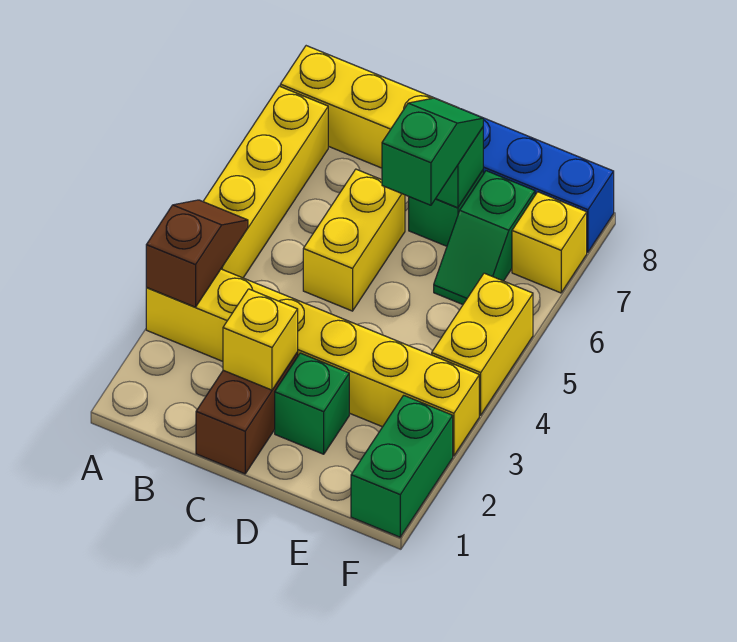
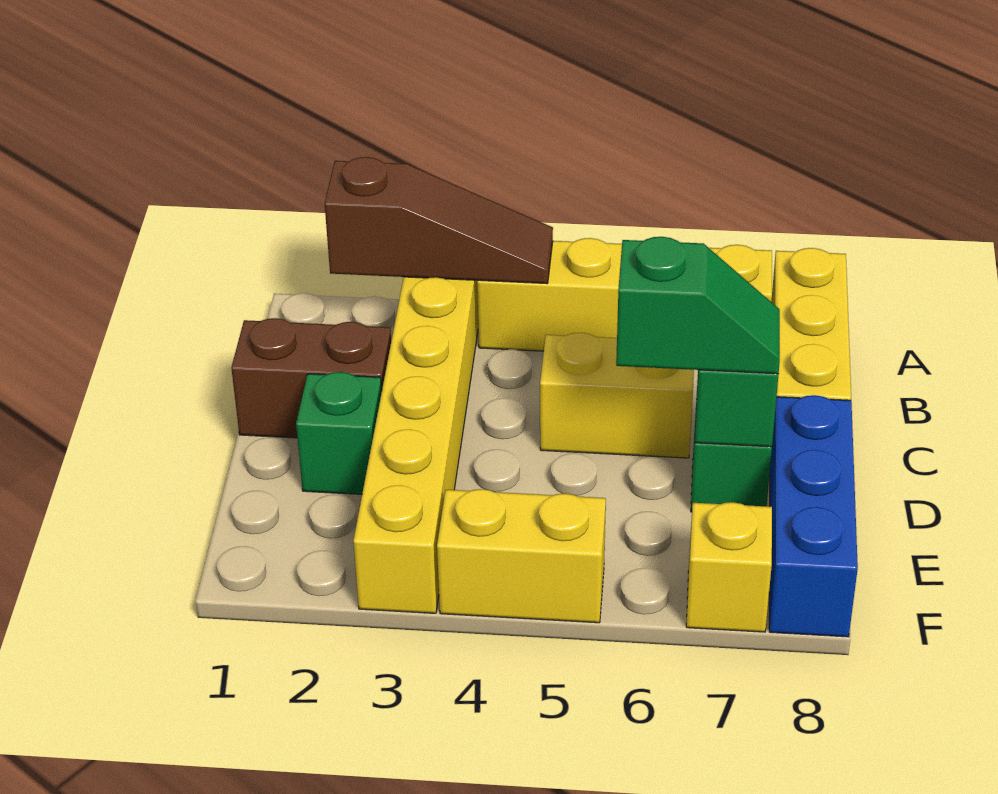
brown 1x2 slope [146,200,248,307] -> brown 1x3 slope [325,157,553,284]
yellow 1x1 brick [223,289,298,390] -> none
green 1x2 slope [434,171,535,304] -> none
green 1x2 brick [351,395,453,537] -> none

